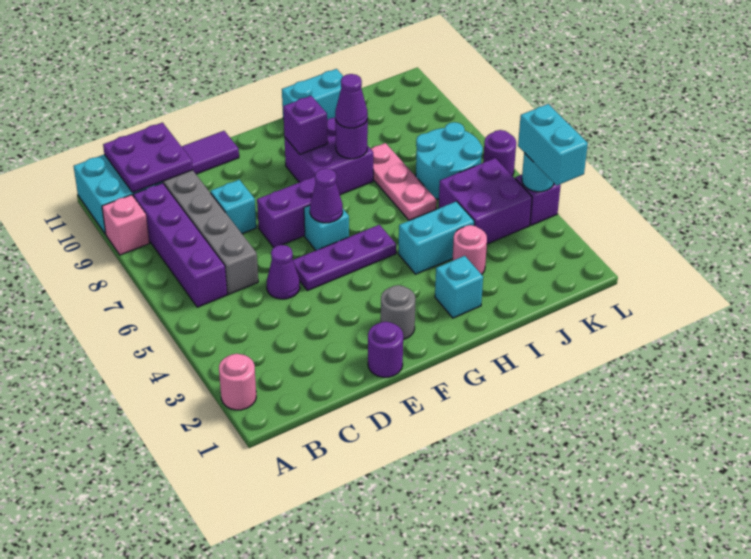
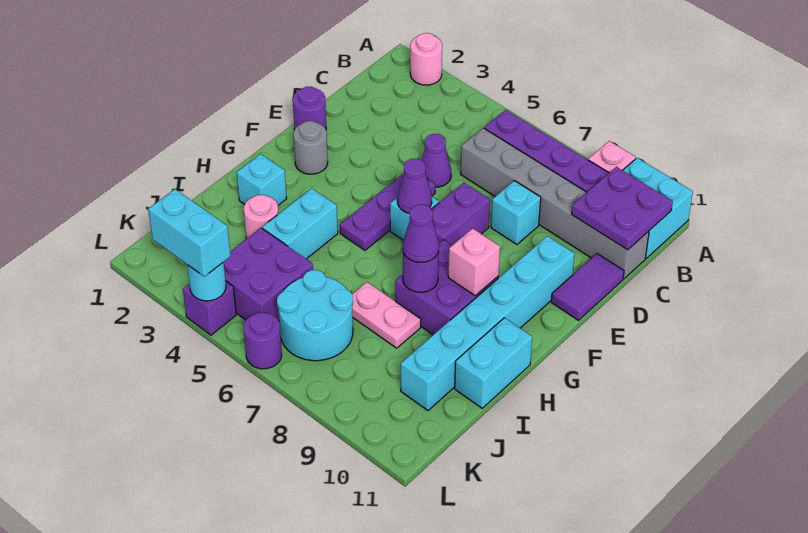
none -> cyan 1x6 brick [401,236,574,411]
purple 1x1 brick [283,96,328,154] -> pink 1x1 brick [448,228,500,296]
pink 1x3 plate [371,143,437,220] -> pink 1x2 plate [352,282,421,348]

